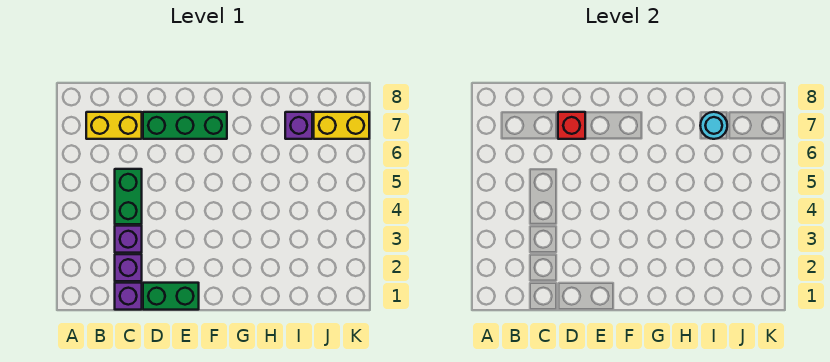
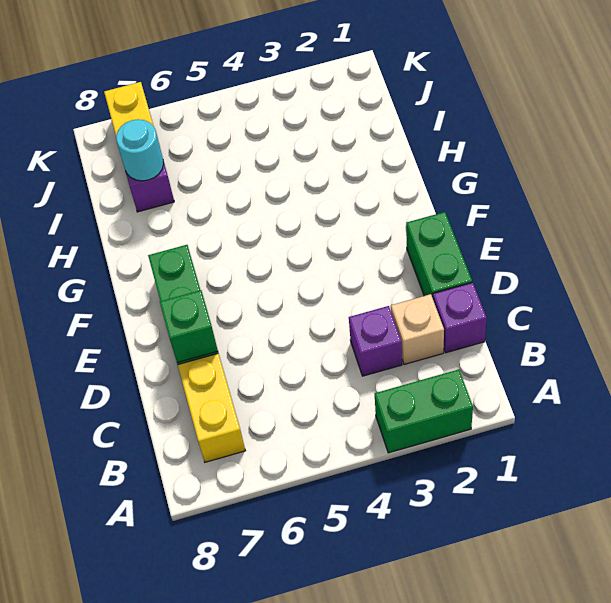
purple 1x1 brick [115,254,142,281] -> tan 1x1 brick [391,294,444,364]
green 1x2 brick [115,169,142,224] -> green 1x2 brick moved to [375,369,473,453]
red 1x1 brick [558,112,585,139] -> green 1x1 brick [160,290,218,363]

